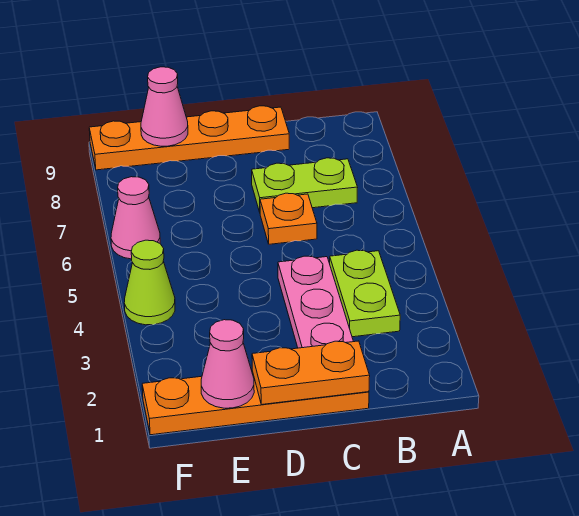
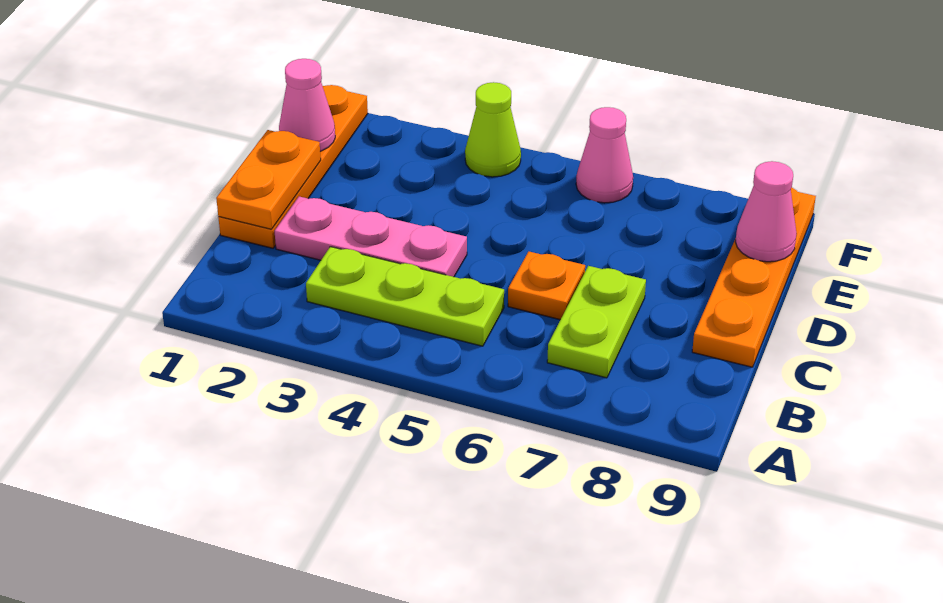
lime 1x2 plate [330,250,400,337] -> lime 1x3 plate [306,247,504,346]

